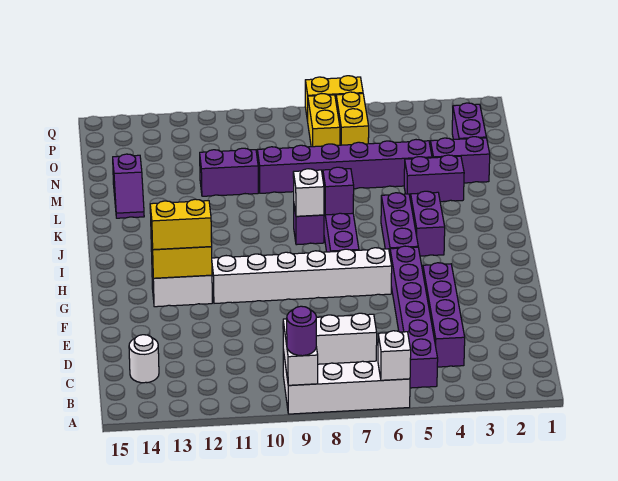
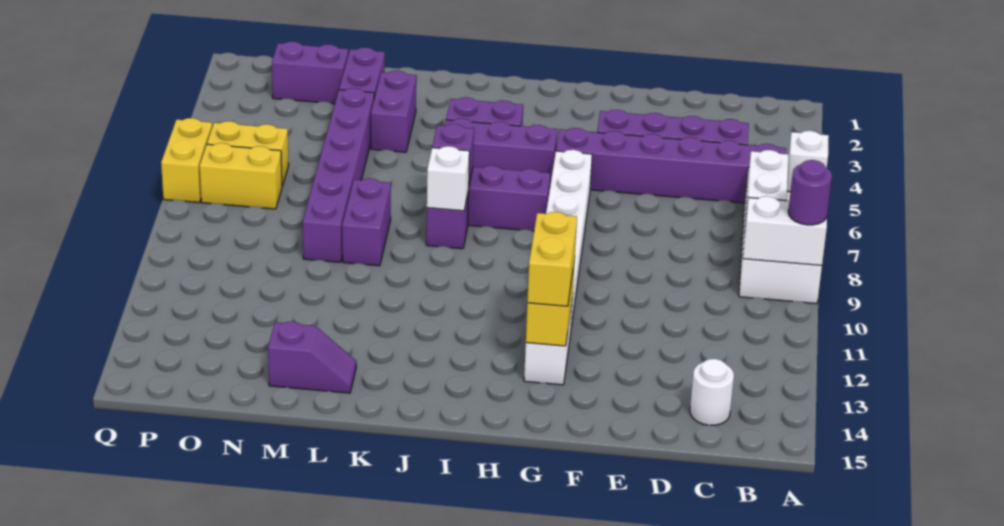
purple 1x2 brick [200,148,258,196] -> purple 1x2 brick moved to [342,178,391,266]

